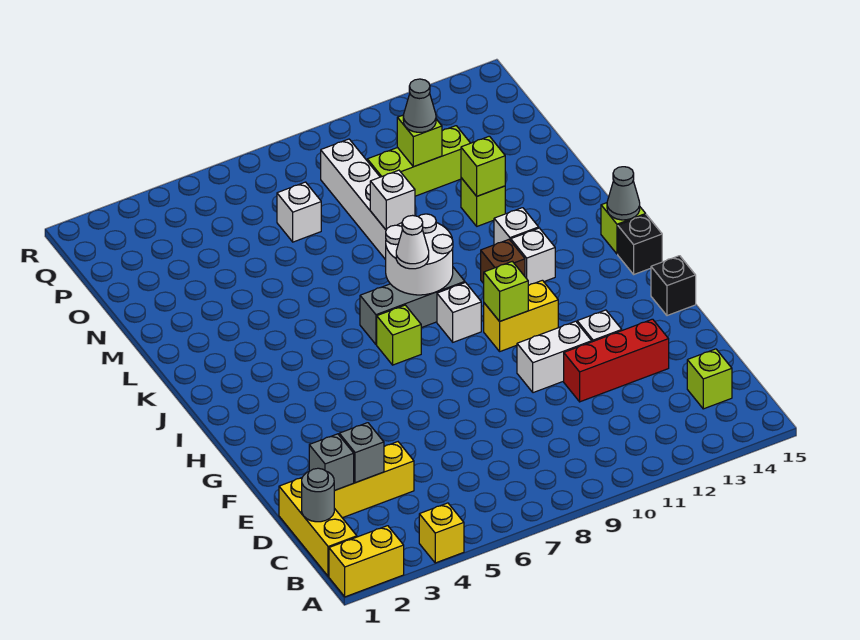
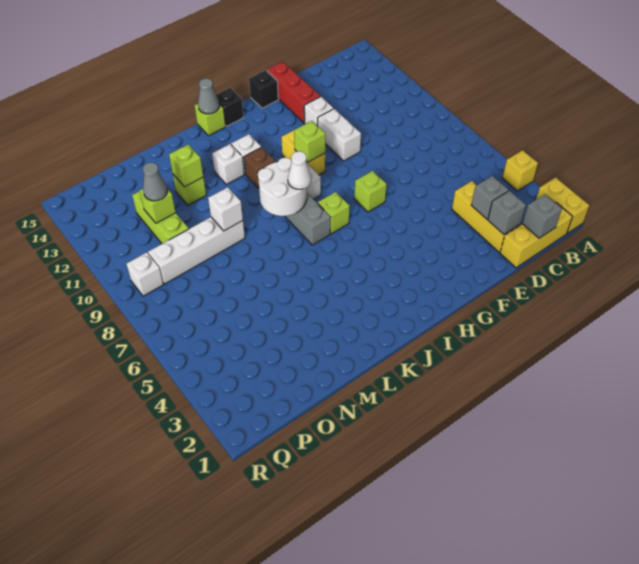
grey 1x1 round brick [302,468,335,522] -> grey 1x1 brick [523,194,562,238]
lime 1x1 brick [687,349,732,409] -> lime 1x1 brick moved to [354,171,387,212]
red 1x3 brick [564,319,669,402] -> red 1x3 brick moved to [267,62,320,123]
white 1x1 brick [277,182,321,242] -> white 1x1 brick moved to [126,252,163,296]

